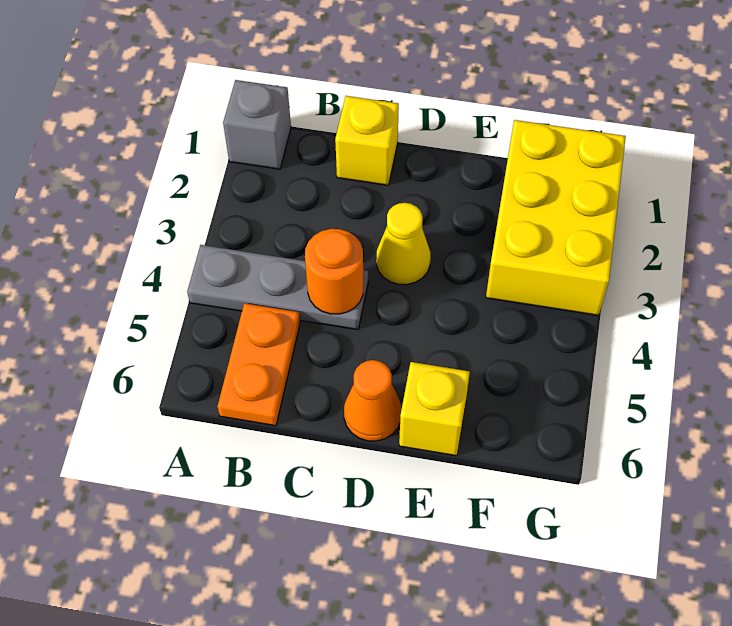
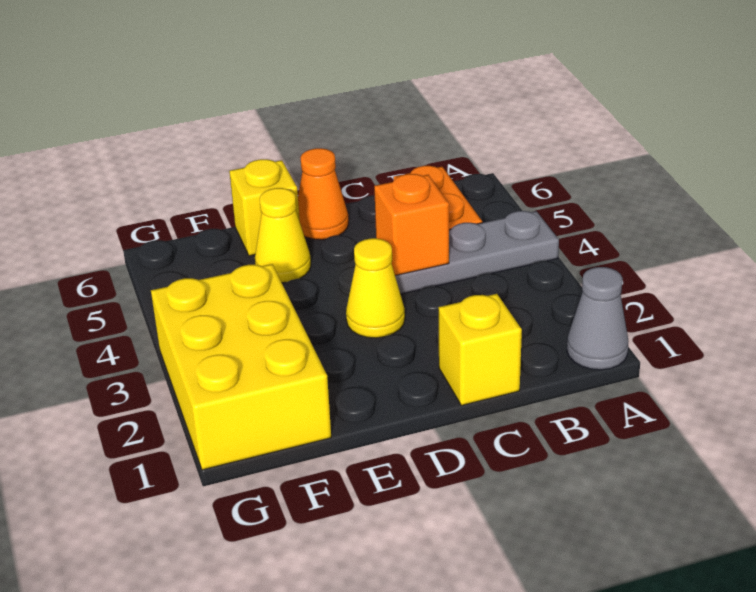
grey 1x1 brick [223,80,291,169] -> grey 1x1 cone [567,267,628,370]
orange 1x1 round brick [305,229,363,314] -> orange 1x1 brick [374,174,449,276]
none -> yellow 1x1 cone [255,188,311,283]

